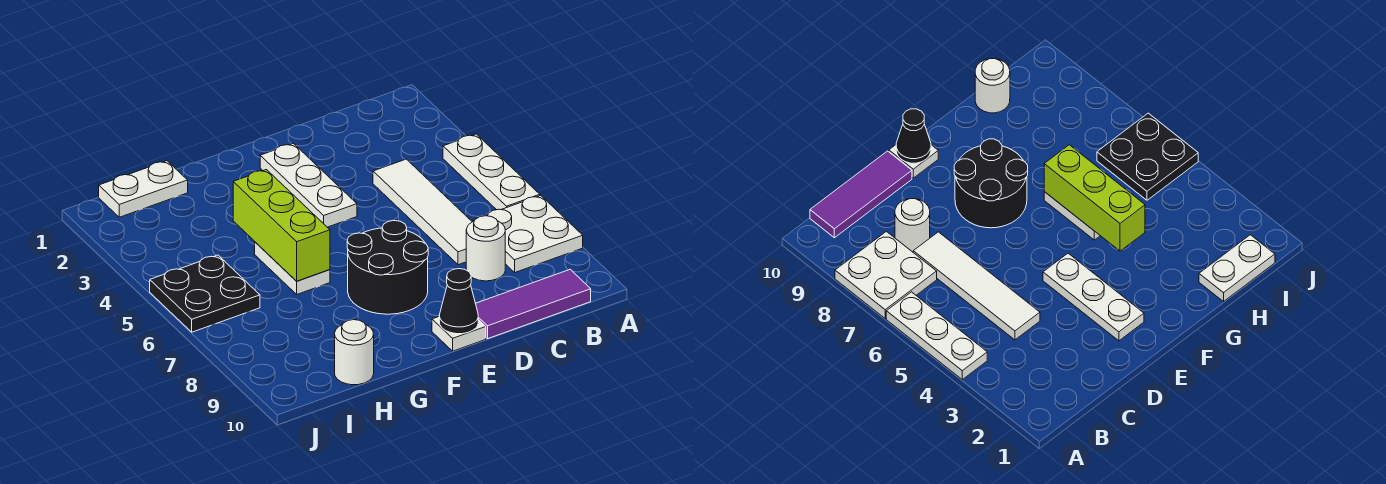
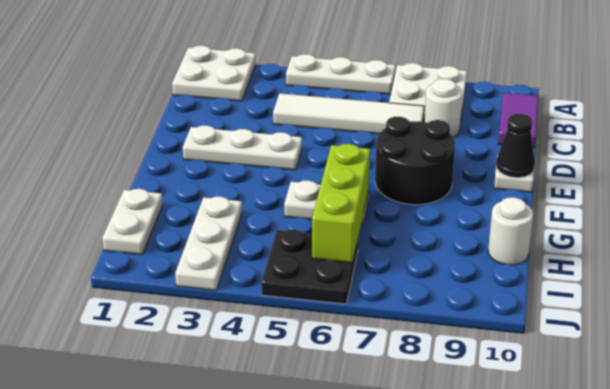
none -> white 2x2 plate [172,46,256,101]
purple 1x3 tile [476,269,591,338] -> purple 1x2 tile [498,93,538,148]
lime 1x3 brick [233,170,330,281] -> lime 1x3 brick turned to [312,144,370,263]
none -> white 1x3 plate [175,196,242,290]

